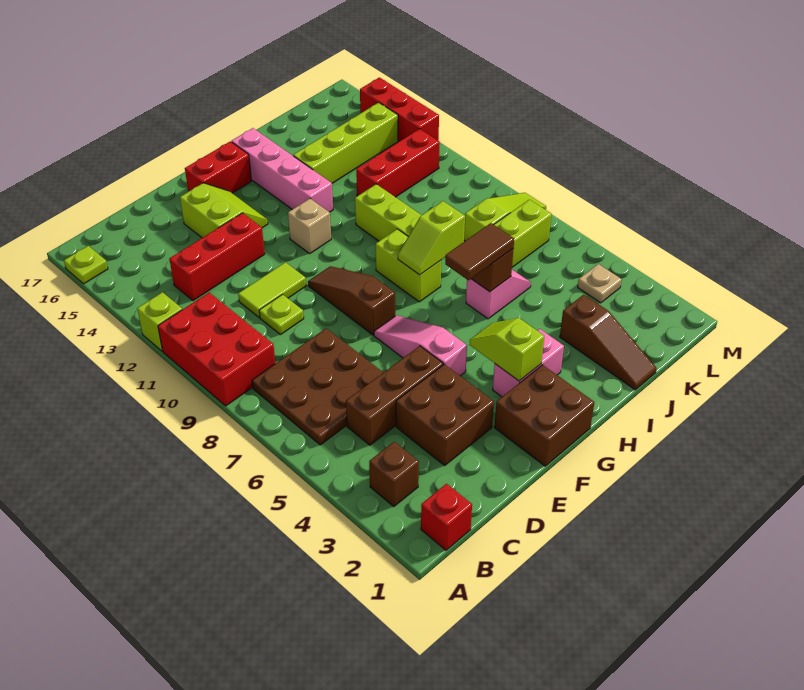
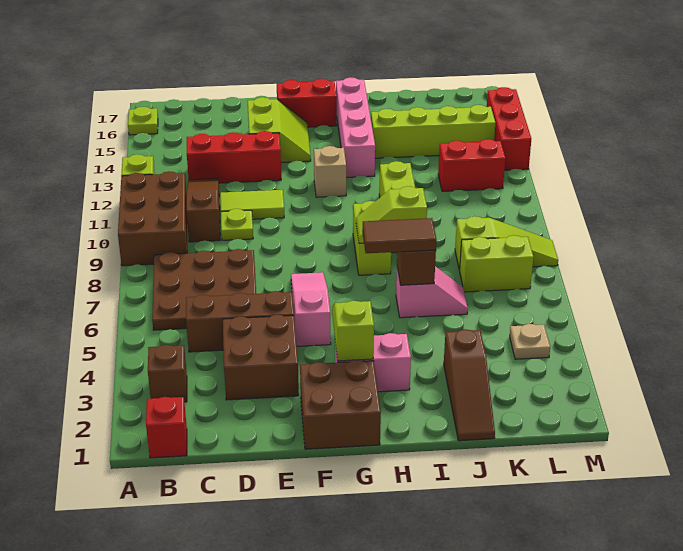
red 2x3 brick [158,293,275,406] -> brown 2x3 brick [118,171,187,266]
brown 1x3 slope [308,266,395,335] -> brown 1x3 slope moved to [186,179,220,242]
red 1x3 brick [356,129,440,197] -> red 1x2 brick [438,139,505,191]

